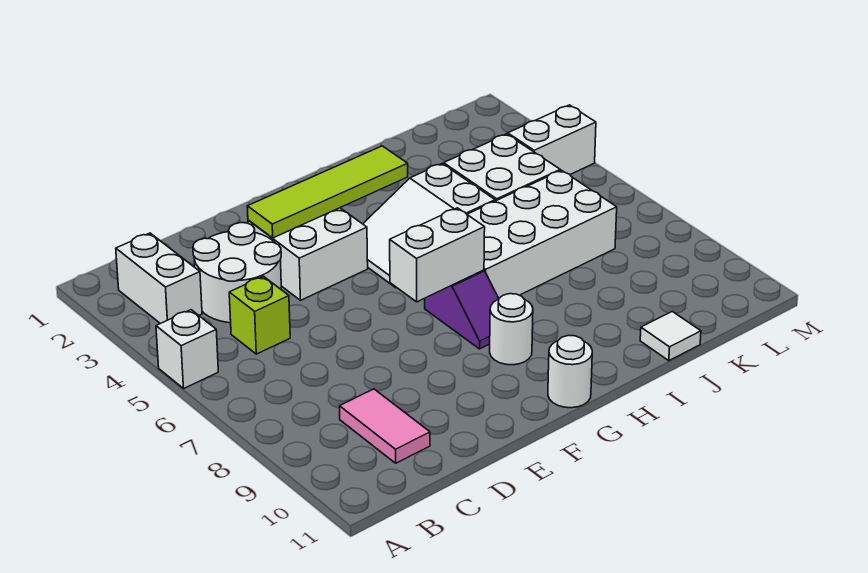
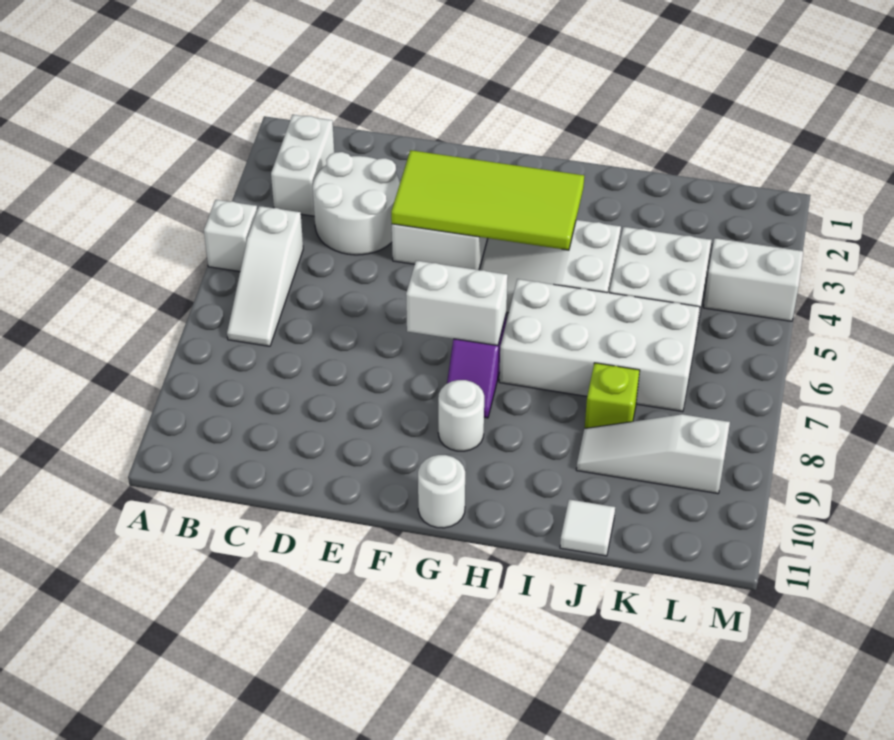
none -> white 1x3 slope [227,206,303,346]
lime 1x1 brick [229,276,290,354] -> lime 1x1 brick moved to [585,363,640,428]
pink 1x2 tile [340,389,430,463] -> none
lime 1x4 tile [247,146,408,238] -> lime 2x4 tile [391,150,584,250]
none -> white 1x3 slope [576,414,730,494]

